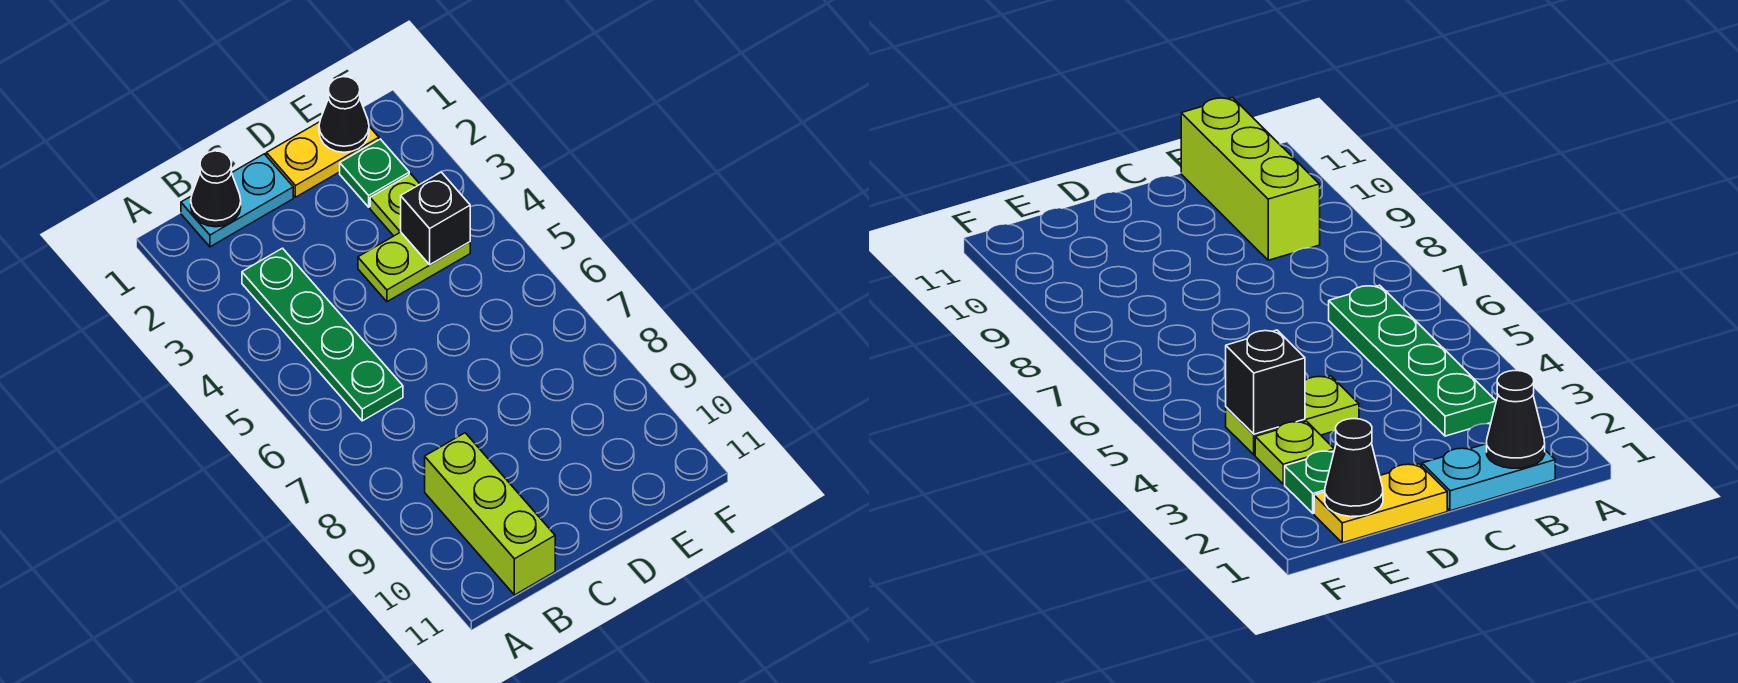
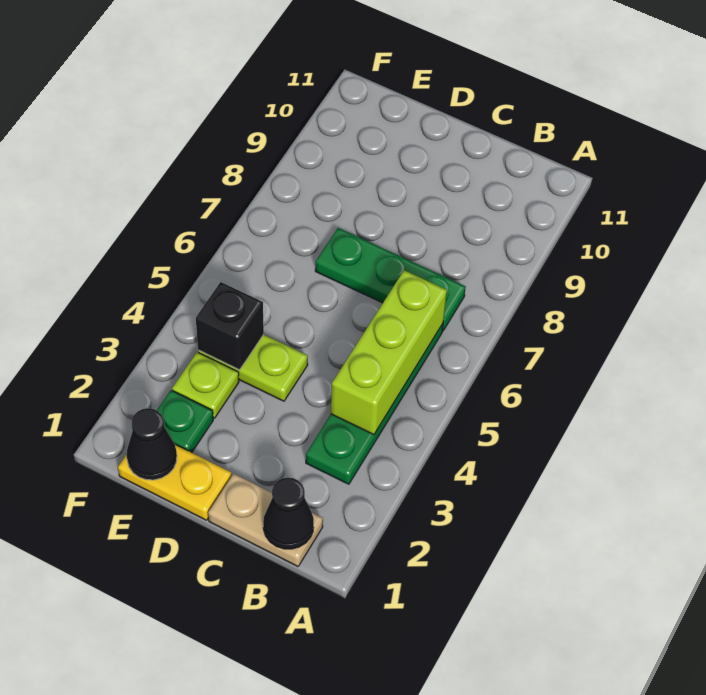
cyan 1x2 plate [181,154,293,247] -> tan 1x2 plate [208,474,323,566]
none -> green 1x3 plate [315,228,466,331]
lime 1x3 brick [425,433,555,595] -> lime 1x3 brick moved to [331,270,447,435]

